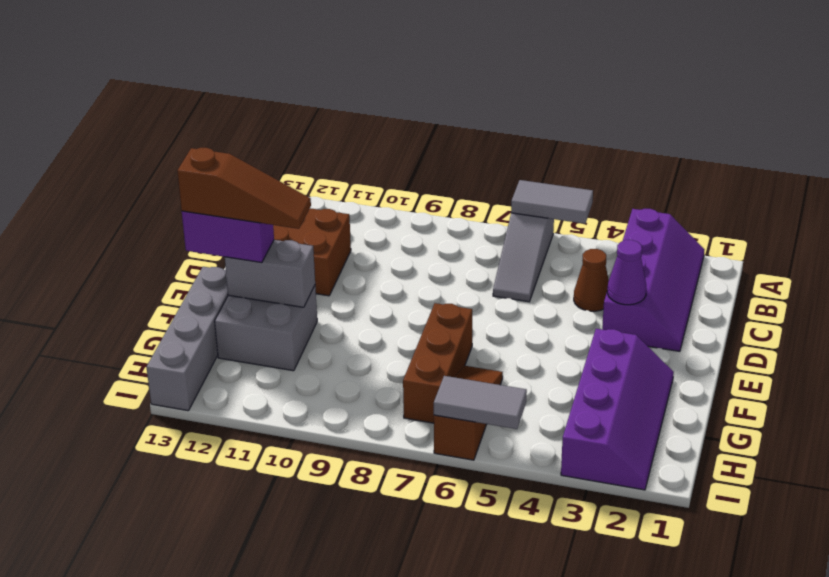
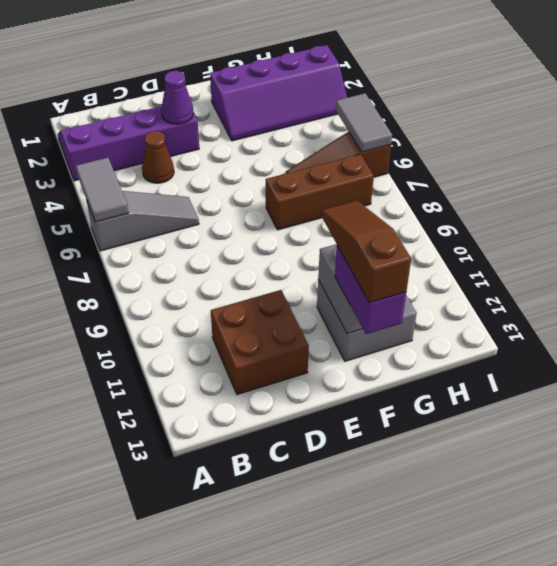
purple 2x4 slope [561,329,674,490] -> purple 2x4 slope turned to [210,45,347,141]
grey 1x4 brick [147,267,228,411] -> none

